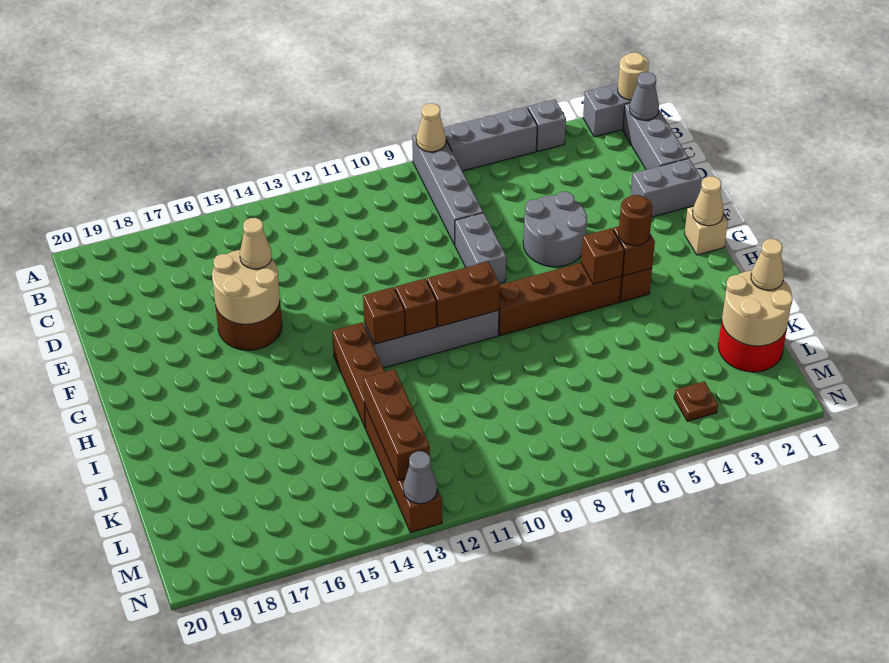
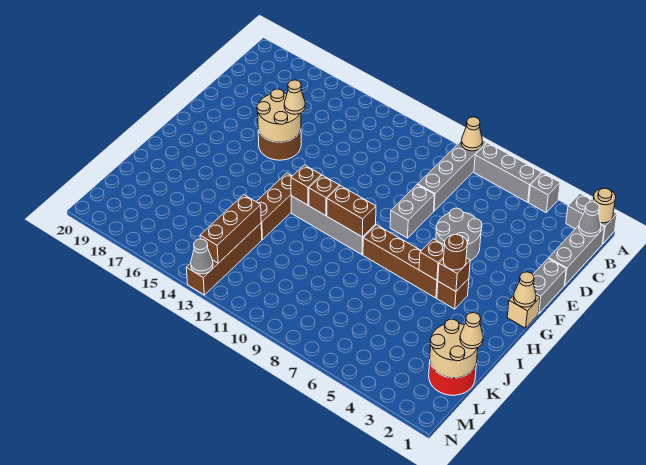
grey 1x2 brick [631,159,701,217] -> grey 1x2 brick turned to [533,258,566,314]
brown 1x1 plate [674,381,718,421] -> none

